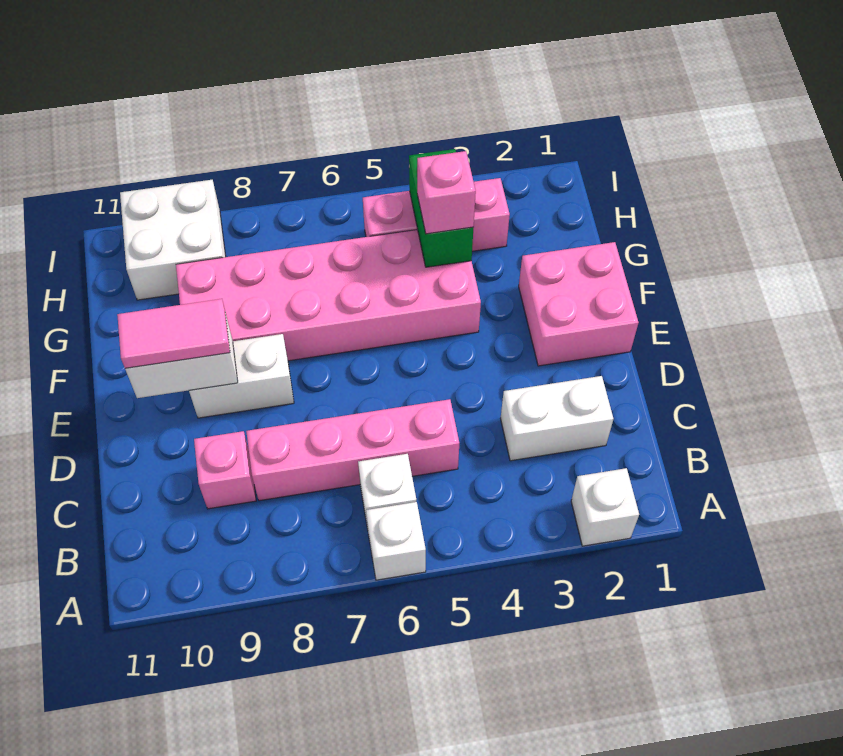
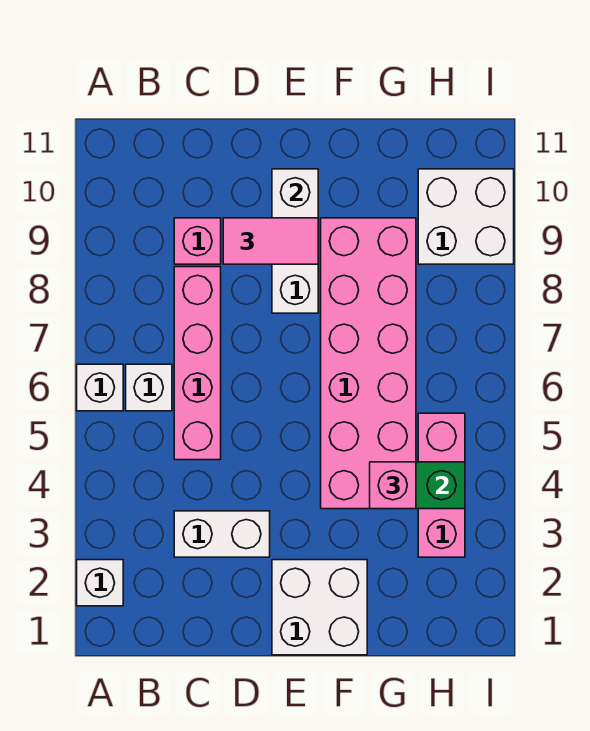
white 1x2 brick [501,376,613,461] -> white 1x2 brick turned to [174,511,270,557]
pink 2x2 brick [519,242,639,366] -> white 2x2 brick [272,560,367,655]
pink 1x2 tile [117,299,230,368] -> pink 1x2 tile turned to [223,218,318,264]

